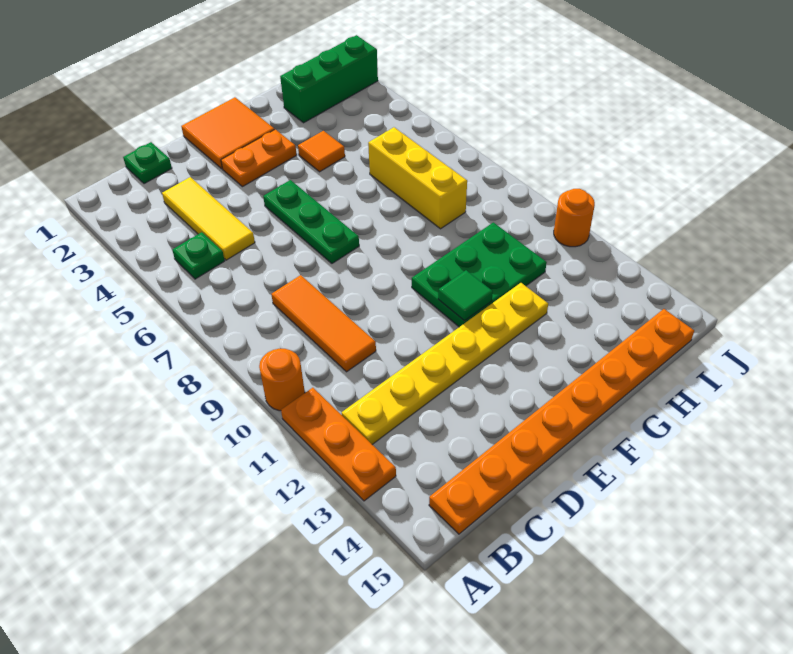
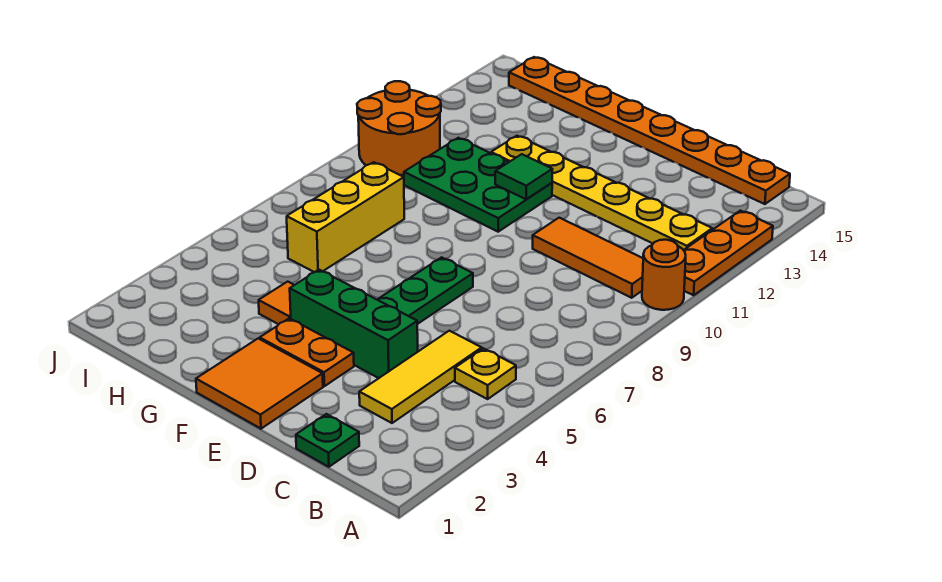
green 1x1 plate [172,232,225,279] -> yellow 1x1 plate [455,348,516,399]
orange 1x3 tile [271,275,376,372] -> orange 1x3 tile turned to [533,218,643,298]
green 1x3 brick [280,35,378,123] -> green 1x3 brick moved to [290,270,418,378]
orange 1x1 round brick [554,189,595,247] -> orange 2x2 round brick [357,81,441,175]

